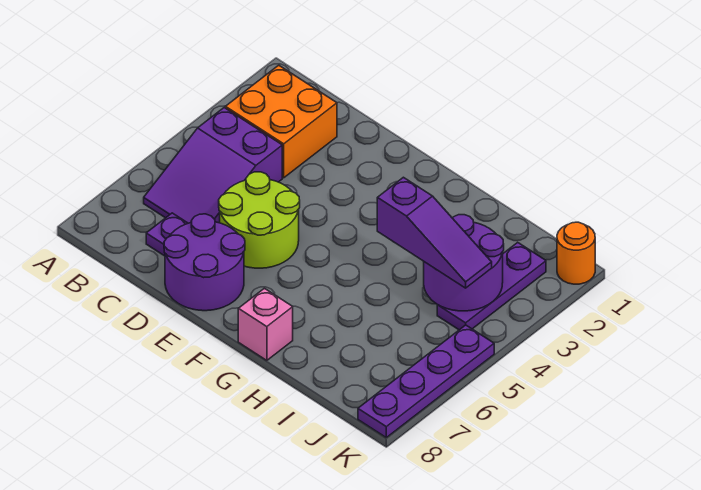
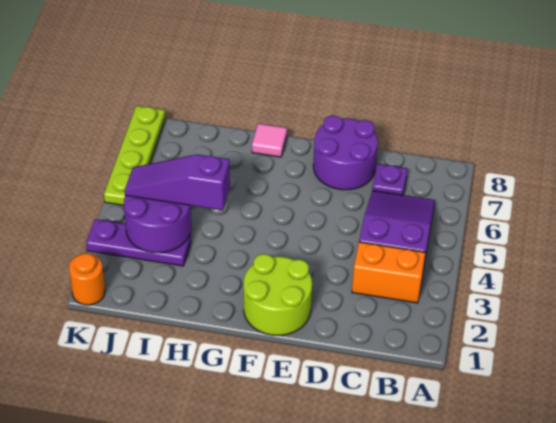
orange 2x2 brick [225,65,337,178] -> orange 1x2 brick [352,242,426,303]
lime 2x2 round brick [219,172,300,268] -> lime 2x2 round brick moved to [244,254,312,335]
pink 1x1 brick [238,288,293,360] -> pink 1x1 tile [252,124,287,157]
purple 1x3 plate [437,242,546,330] -> purple 1x3 plate turned to [86,219,191,266]
purple 1x4 plate [358,325,494,437] -> lime 1x4 plate [104,106,165,205]

